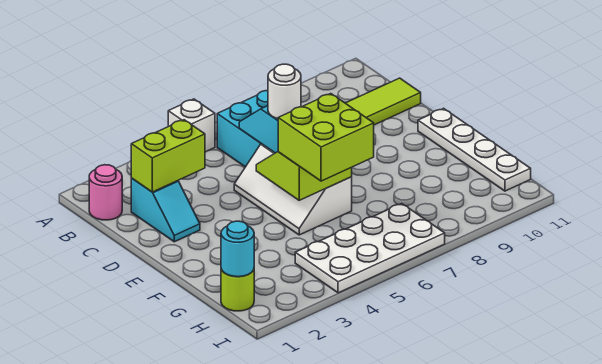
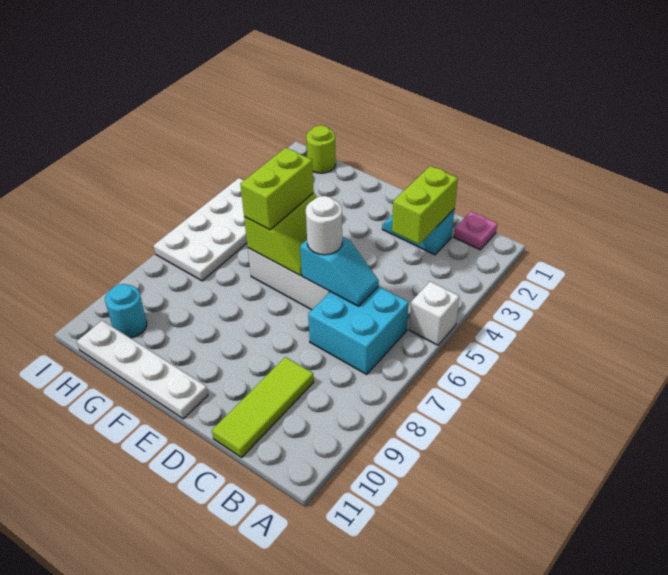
pink 1x1 round brick [89,165,122,220] -> pink 1x1 plate [454,212,497,250]
lime 2x2 brick [278,94,374,181] -> lime 1x2 brick [240,148,314,230]
cyan 1x1 round brick [221,221,254,277] -> cyan 1x1 round brick moved to [105,284,147,338]

